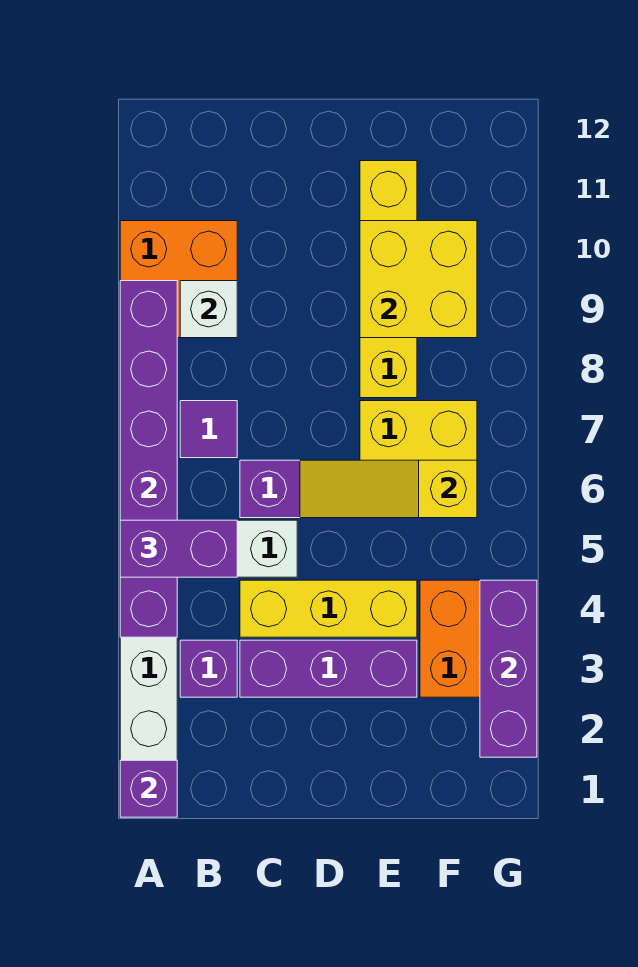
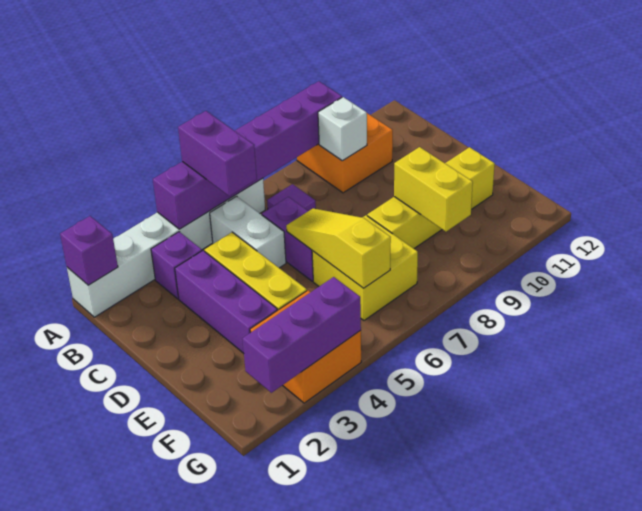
yellow 2x2 brick [360,221,477,338] -> yellow 1x2 brick [394,147,473,232]

